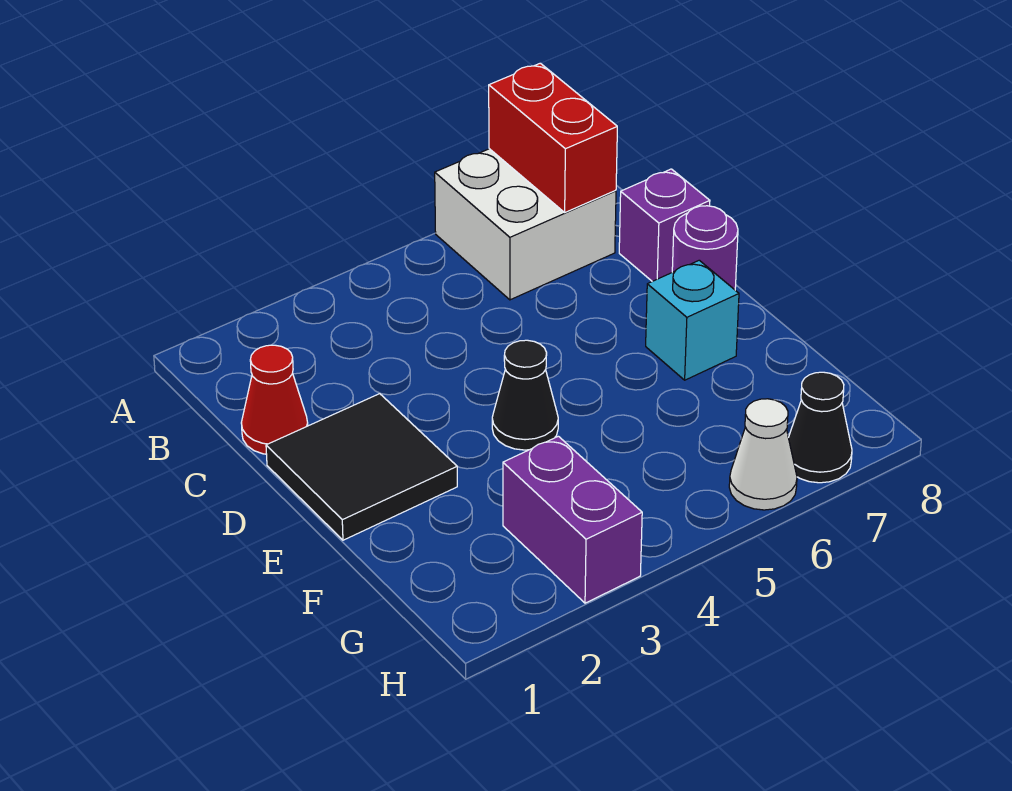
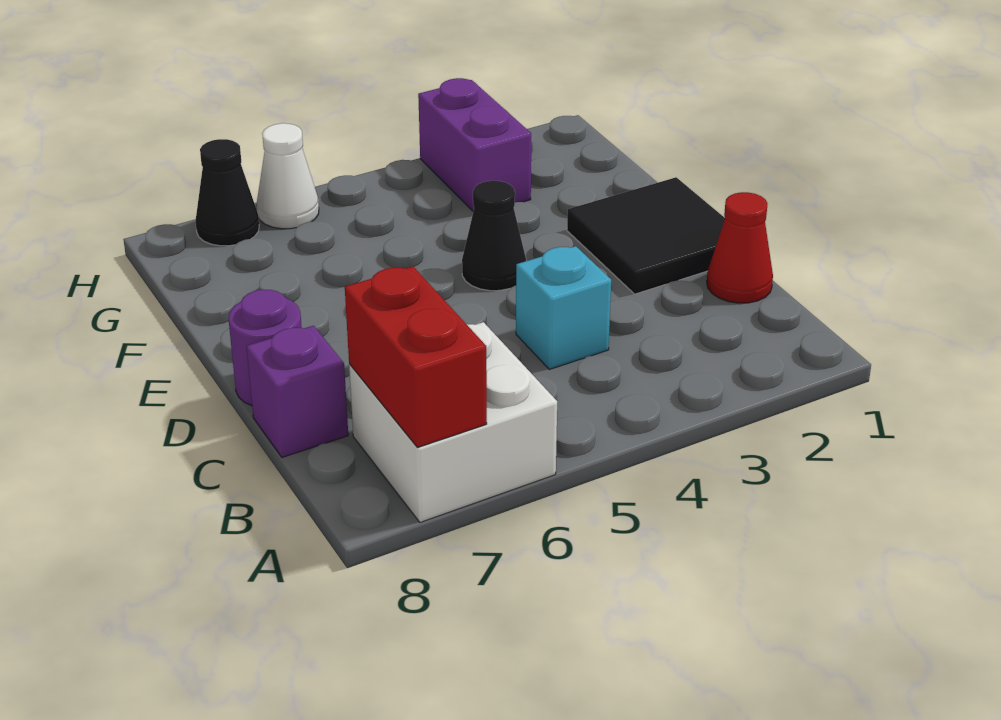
cyan 1x1 brick [646,260,739,380] -> cyan 1x1 brick moved to [516,246,611,369]

